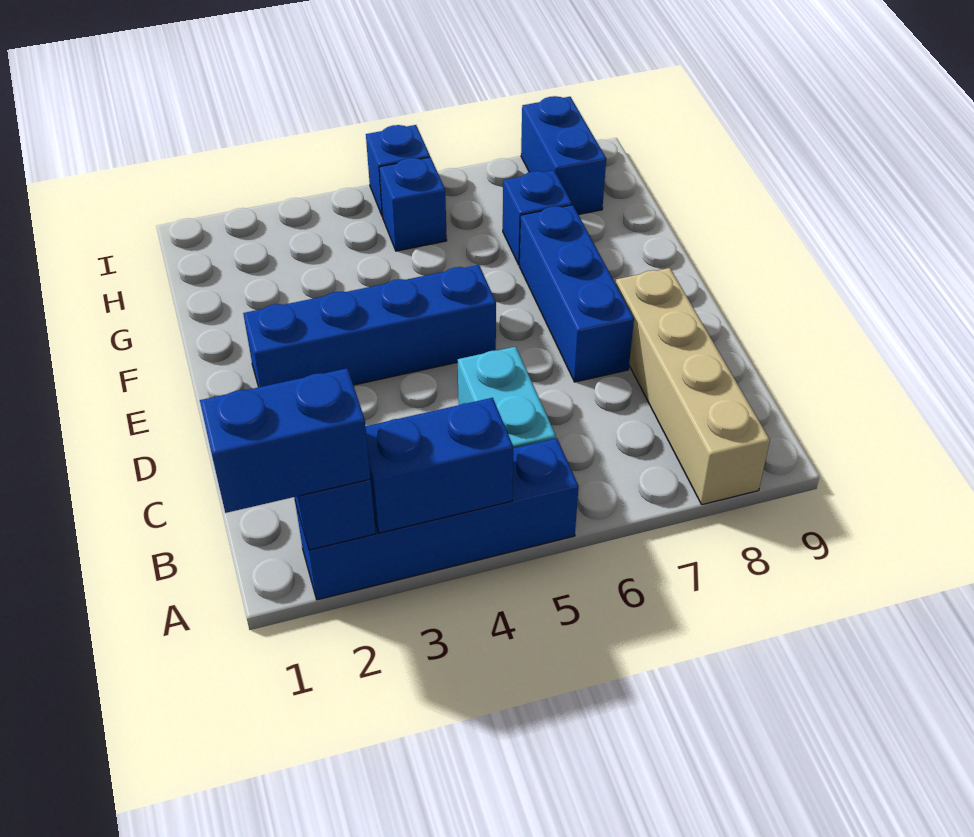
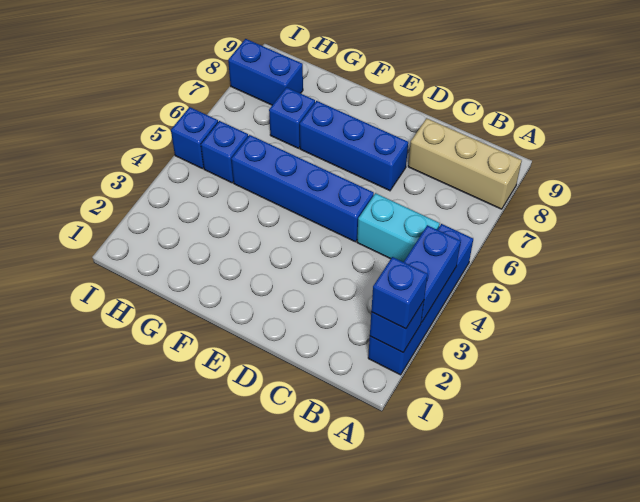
blue 1x2 brick [200,368,370,513] -> blue 1x1 brick [371,257,428,329]
tan 1x4 brick [616,268,770,505] -> tan 1x3 brick [408,118,522,209]
blue 1x4 brick [243,265,496,387] -> blue 1x4 brick turned to [231,135,374,242]

